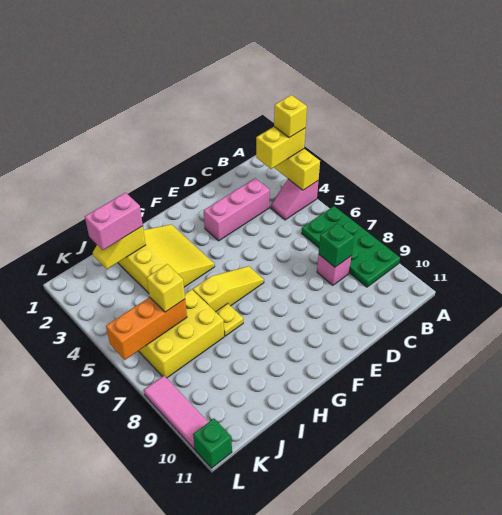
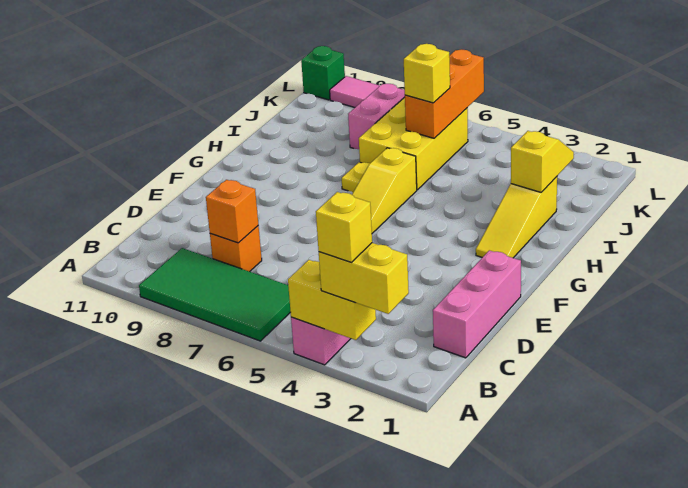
yellow 1x2 brick [256,127,306,169] -> yellow 1x2 brick turned to [319,243,409,314]
green 2x4 plate [301,206,400,287] -> green 2x4 tile [139,248,290,341]
pink 1x3 brick [204,178,270,241] -> pink 1x3 brick moved to [433,250,521,358]
pink 1x1 brick [317,255,351,285] -> orange 1x1 brick [210,226,262,272]
green 1x1 brick [319,223,354,267] -> orange 1x1 brick [206,180,258,243]
yellow 3x3 slope [118,224,215,293] -> yellow 1x3 slope [476,177,557,258]
pink 1x2 brick [85,193,143,250] -> pink 1x2 brick moved to [348,84,405,149]

